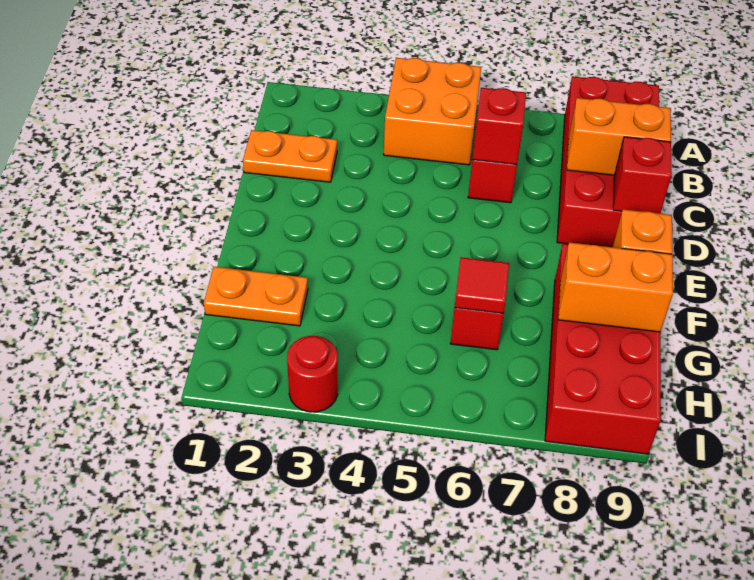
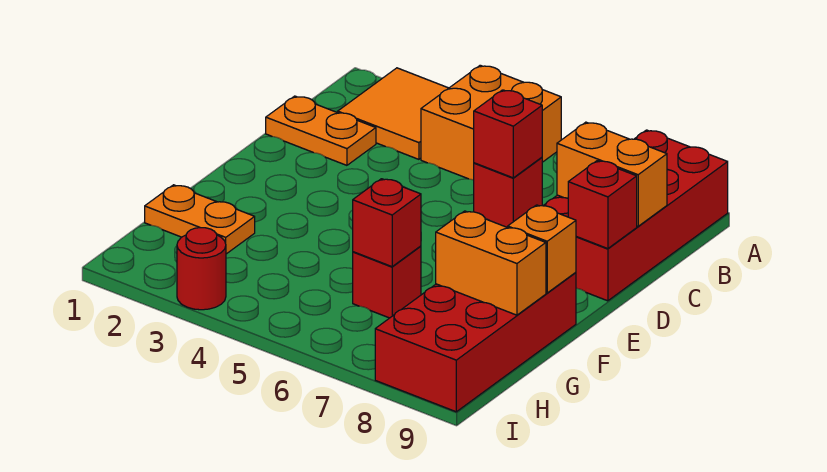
none -> orange 2x2 tile [338,68,448,159]
red 1x1 tile [455,257,509,313] -> red 1x1 brick [353,179,421,267]

